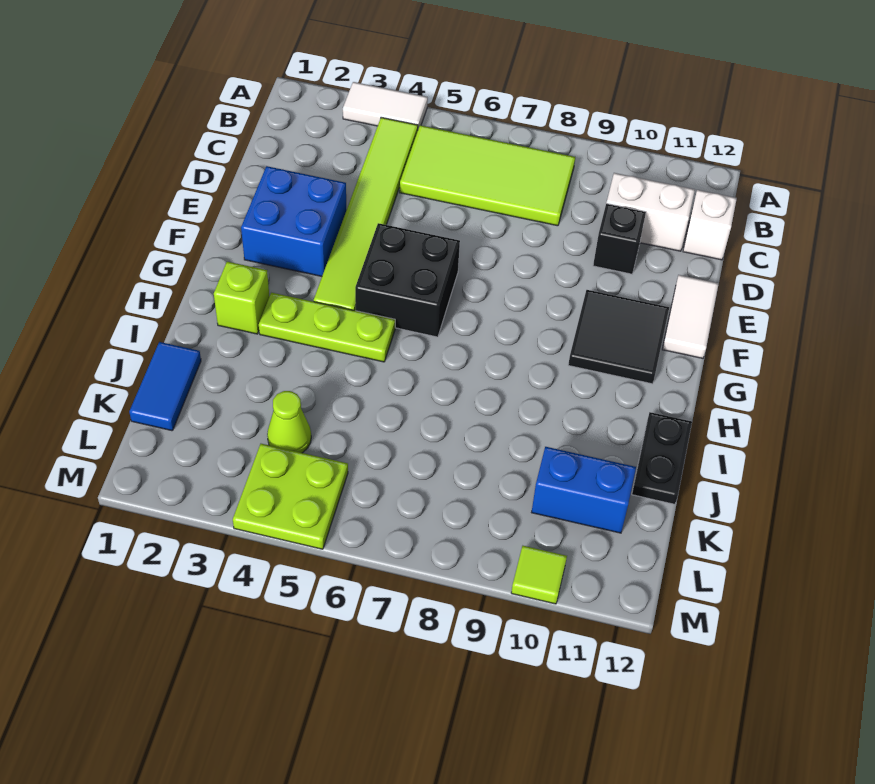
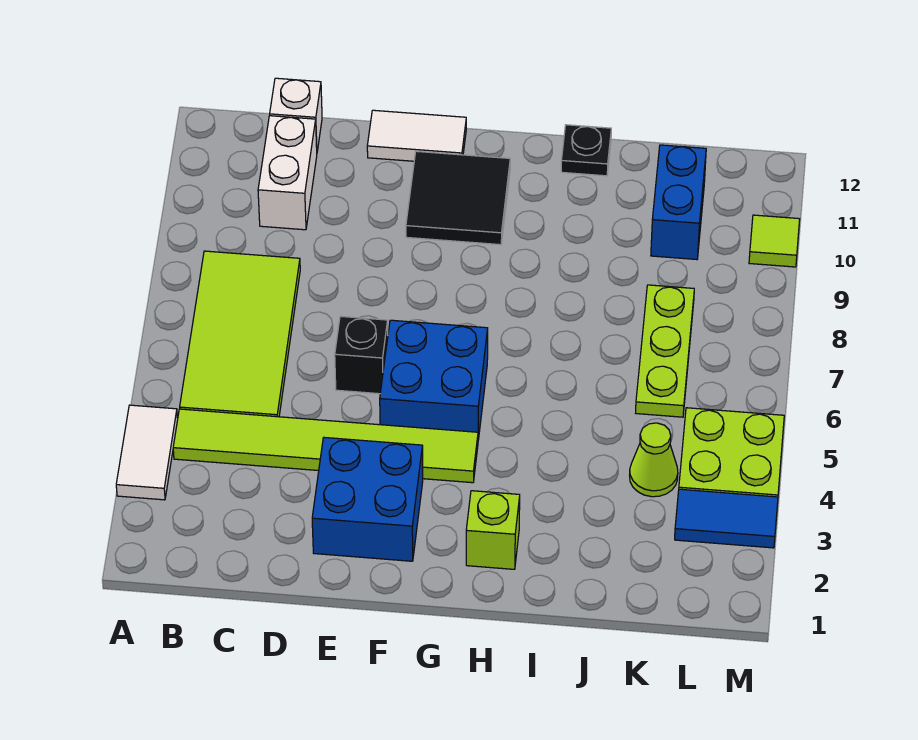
black 1x1 brick [593,204,646,274] -> black 1x1 brick moved to [335,316,388,394]
black 2x2 brick [355,223,460,337] -> blue 2x2 brick [380,320,488,440]
lime 1x3 plate [259,293,395,362] -> lime 1x3 plate moved to [636,285,694,417]
black 1x2 plate [632,412,692,504] -> black 1x1 plate [561,125,611,176]
blue 1x2 tile [129,342,201,431] -> blue 1x2 tile moved to [675,489,778,548]

